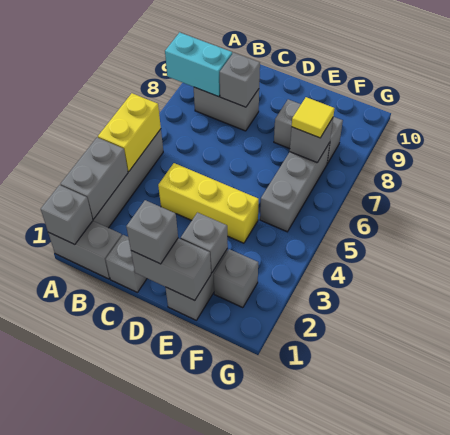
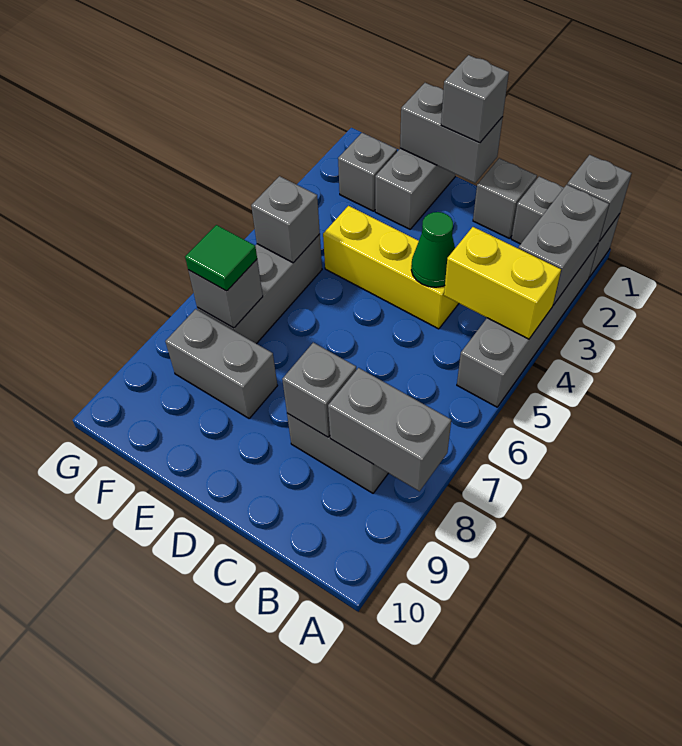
yellow 1x2 brick [98,93,161,172] -> yellow 1x2 brick turned to [444,227,561,339]
cyan 1x2 brick [165,32,232,97] -> grey 1x2 brick [328,368,451,491]
none -> green 1x1 cone [411,212,455,287]
grey 1x1 brick [181,213,228,273] -> grey 1x1 brick moved to [251,176,320,263]
yellow 1x1 tile [292,97,334,138] -> green 1x1 tile [185,225,257,291]

